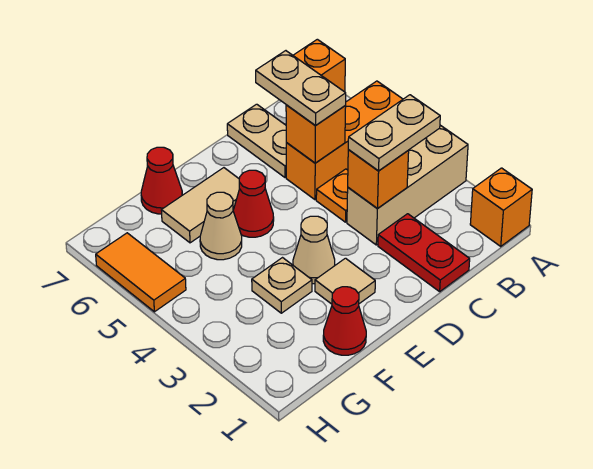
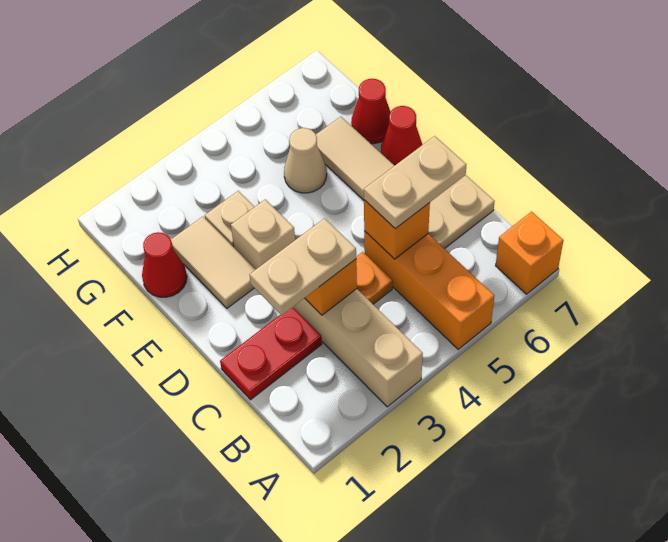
orange 1x1 brick [470,168,532,246] -> none
tan 1x2 plate [348,95,440,171] -> tan 1x2 plate turned to [250,218,356,315]
tan 1x1 tile [315,258,375,304] -> tan 1x2 tile [171,217,256,308]
tan 1x1 cone [293,216,335,284] -> tan 1x1 brick [231,200,295,269]
red 1x1 cone [233,170,274,237] -> red 1x1 cone moved to [381,106,422,166]
orange 1x2 tile [96,233,186,312] -> none

